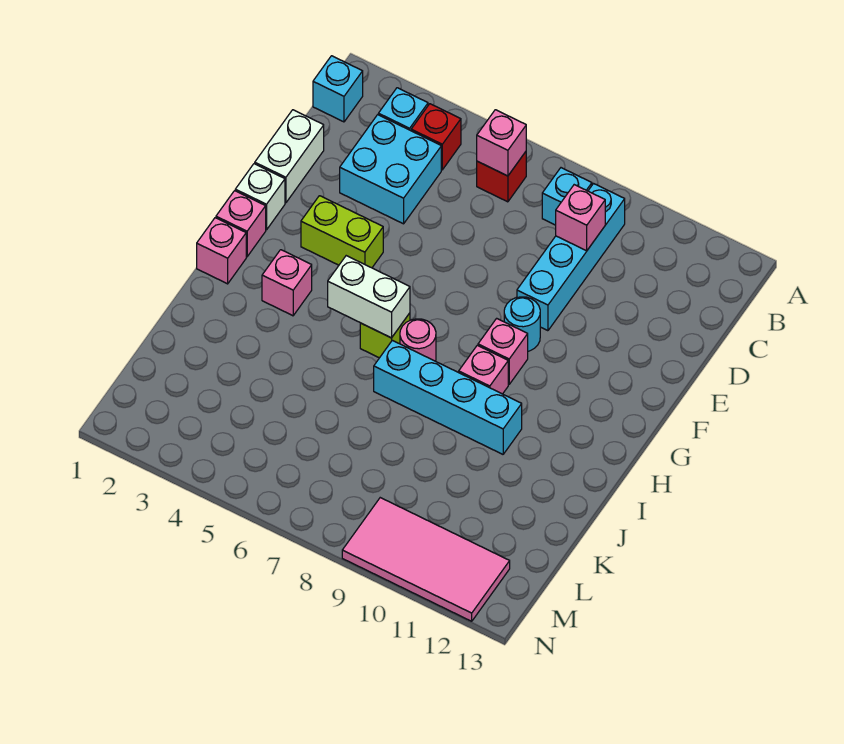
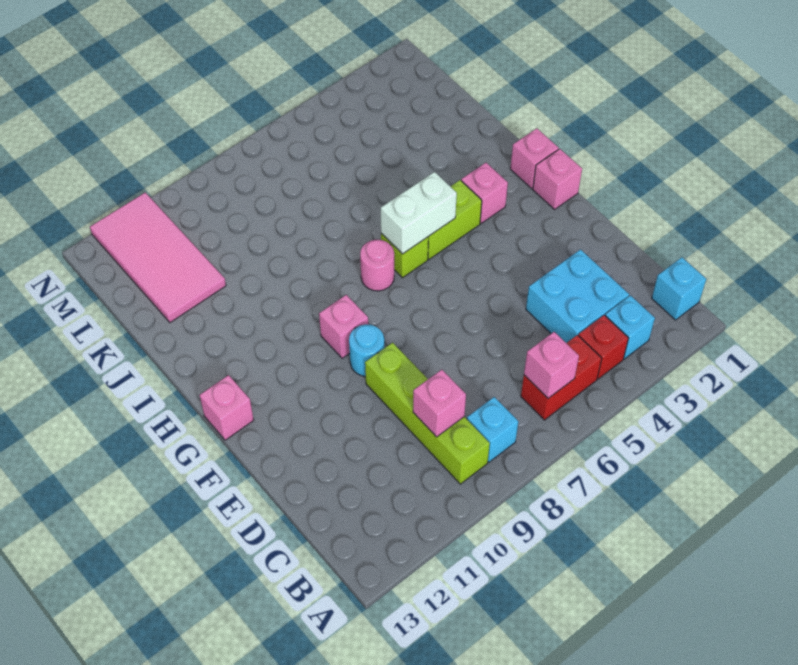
red 1x1 brick [477,152,526,202] -> red 1x2 brick [521,335,602,420]
cyan 1x4 brick [517,184,625,331] -> lime 1x4 brick [365,343,490,484]
white 1x2 brick [255,110,324,203] -> none
white 1x1 brick [235,164,285,230] -> none
lime 1x2 brick [301,196,383,268] -> lime 1x2 brick moved to [428,180,482,259]
pink 1x1 brick [459,345,508,394] -> pink 1x1 brick moved to [200,375,254,440]
cyan 1x4 brick [374,340,522,454] -> none
pink 2x4 tile [342,498,510,621] -> pink 2x4 tile turned to [90,192,226,323]

